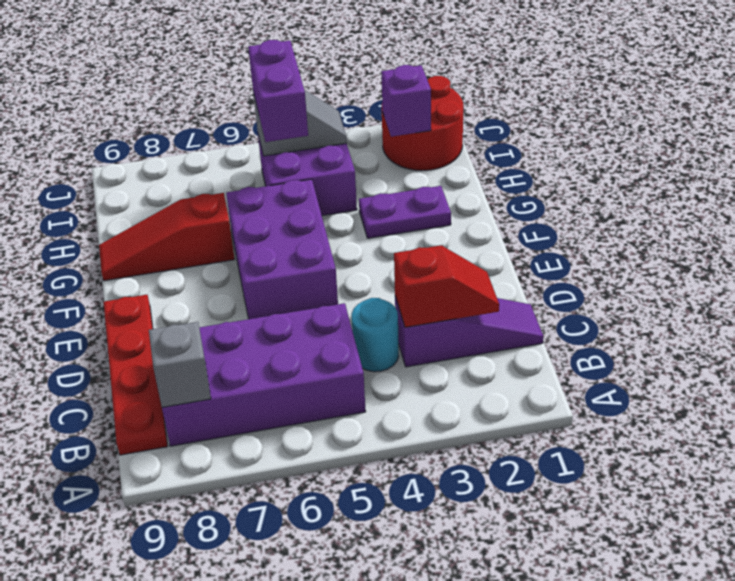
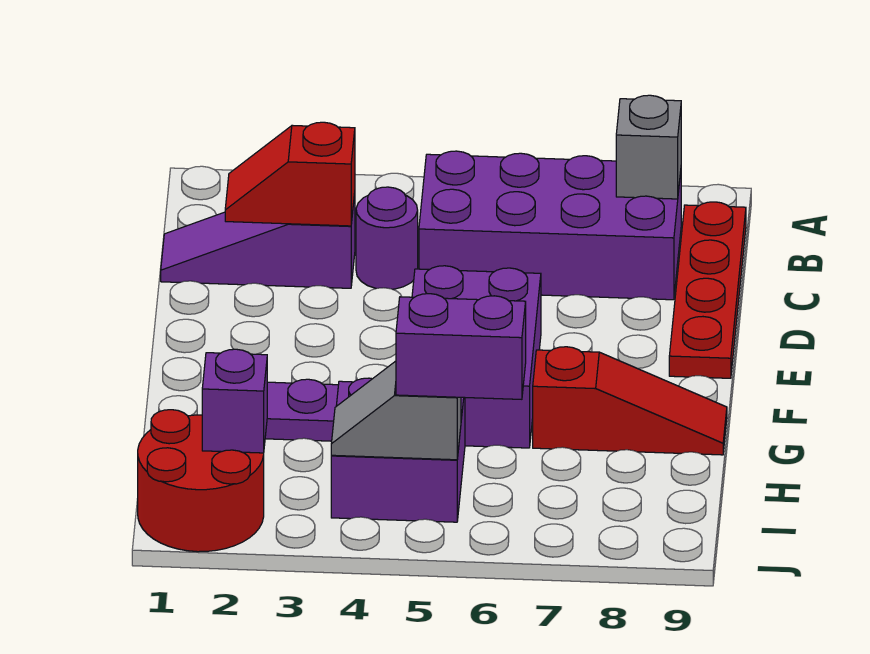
cyan 1x1 round brick [351,298,399,372] -> purple 1x1 round brick [356,187,418,289]
purple 1x2 brick [248,40,308,142] -> purple 1x2 brick turned to [396,294,526,399]

